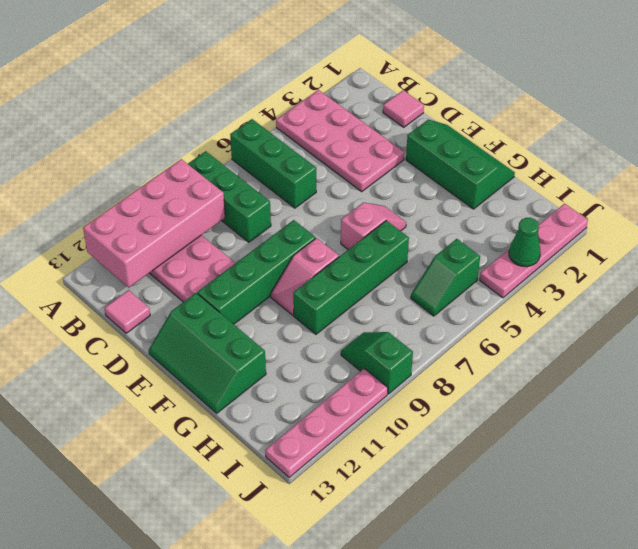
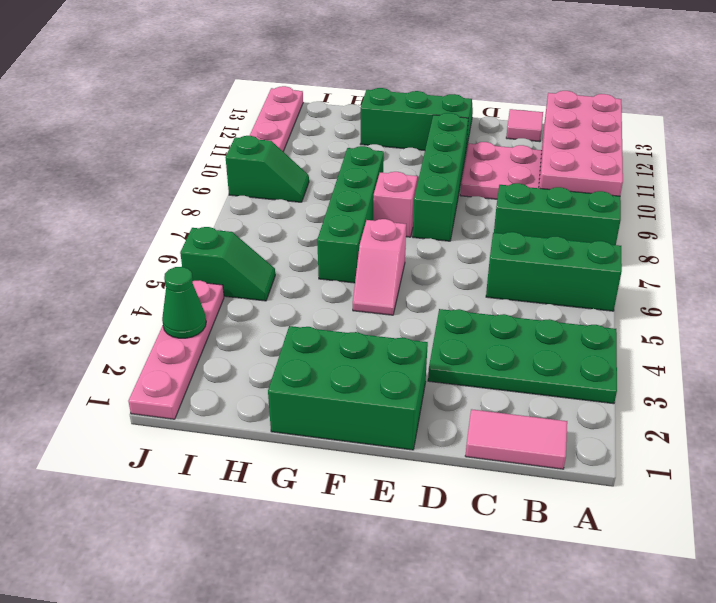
pink 2x4 plate [276,90,404,192] -> green 2x4 plate [428,309,617,404]
pink 1x1 tile [383,90,424,127] -> pink 1x2 tile [465,409,567,469]
green 2x3 slope [406,120,515,209] -> green 2x3 brick [268,326,428,450]
green 1x2 slope [411,239,480,316] -> green 1x2 slope turned to [180,227,275,301]

